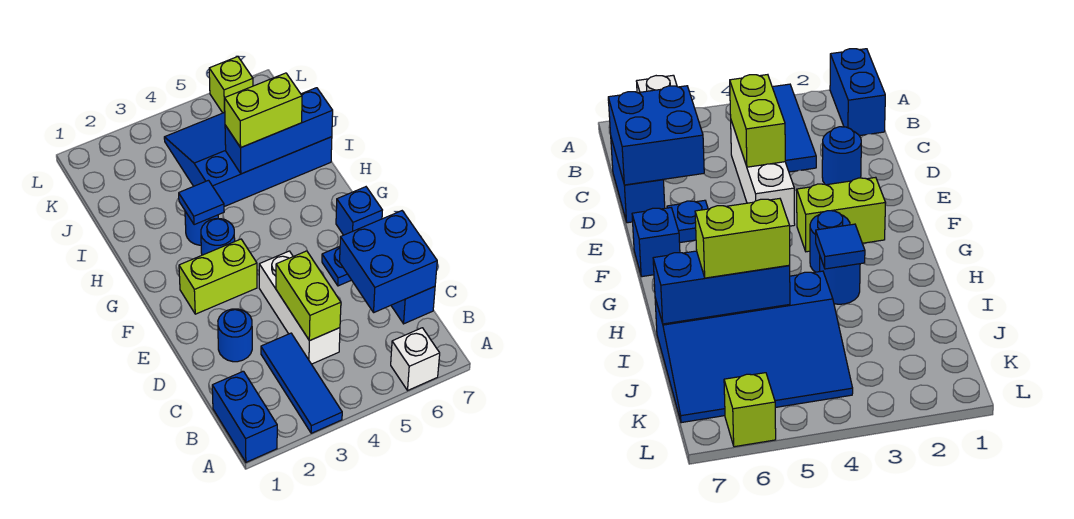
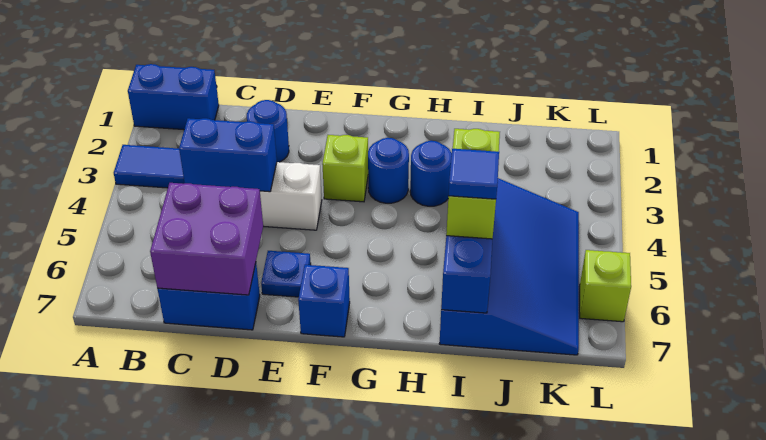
white 1x1 brick [391,328,440,390] -> none
lime 1x2 brick [276,251,341,341] -> blue 1x2 brick [179,118,277,192]
blue 2x2 brick [340,211,437,312] -> purple 2x2 brick [150,183,263,295]
lime 1x2 brick [179,239,257,314] -> lime 1x1 brick [322,135,368,202]
blue 1x1 tile [179,180,224,225] -> blue 1x1 tile moved to [448,149,499,199]

